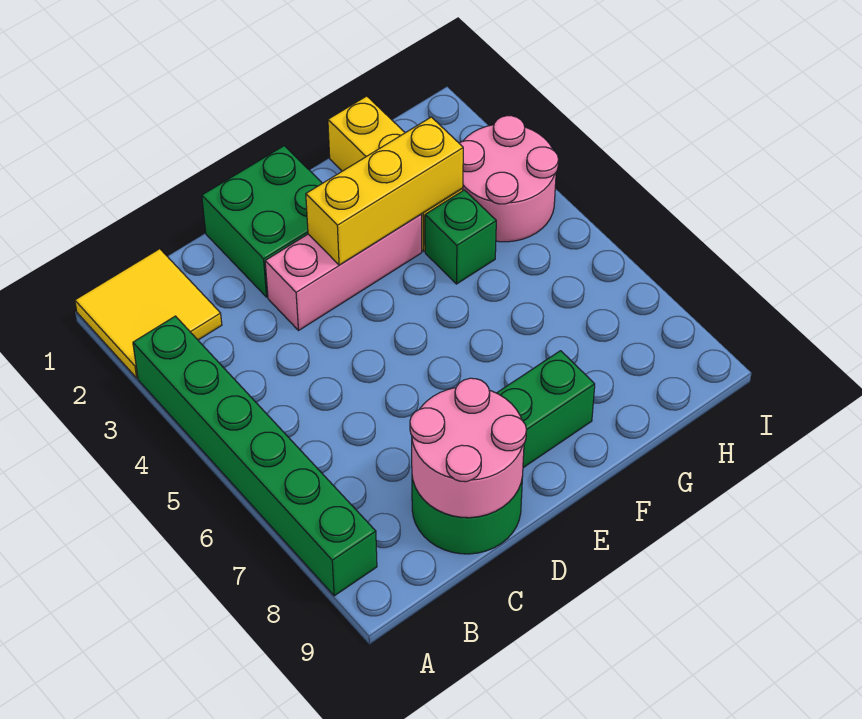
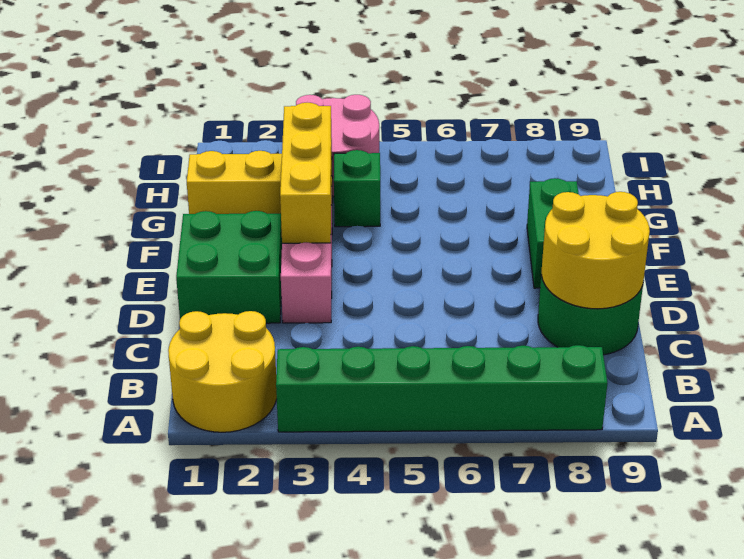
yellow 2x2 tile [75,249,222,378] -> yellow 2x2 round brick [168,311,277,432]
pink 2x2 round brick [410,378,527,518] -> yellow 2x2 round brick [542,192,650,309]

